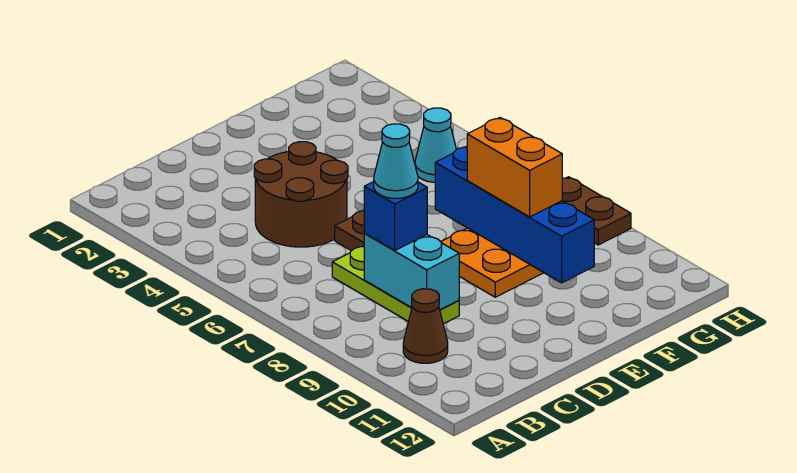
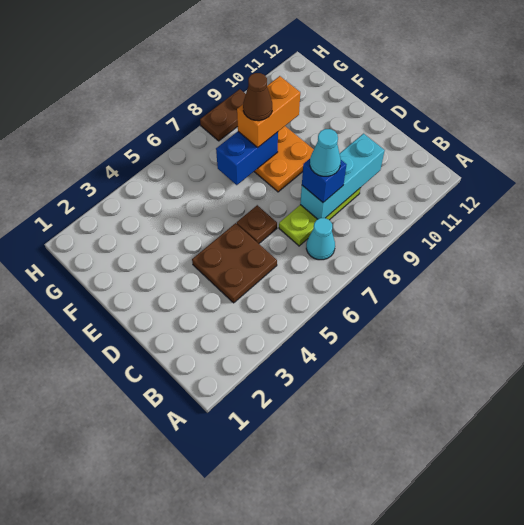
brown 1x1 cone [403,289,448,363] -> brown 1x1 cone moved to [243,73,272,121]
brown 2x2 round brick [254,142,348,247] -> brown 2x2 plate [192,223,277,303]
cyan 1x2 brick [364,234,459,310] -> cyan 1x3 brick [300,134,385,219]
blue 1x4 brick [435,146,594,283] -> blue 1x2 brick [216,132,278,185]
cyan 1x1 cone [415,108,456,182] -> cyan 1x1 cone moved to [306,218,335,260]

